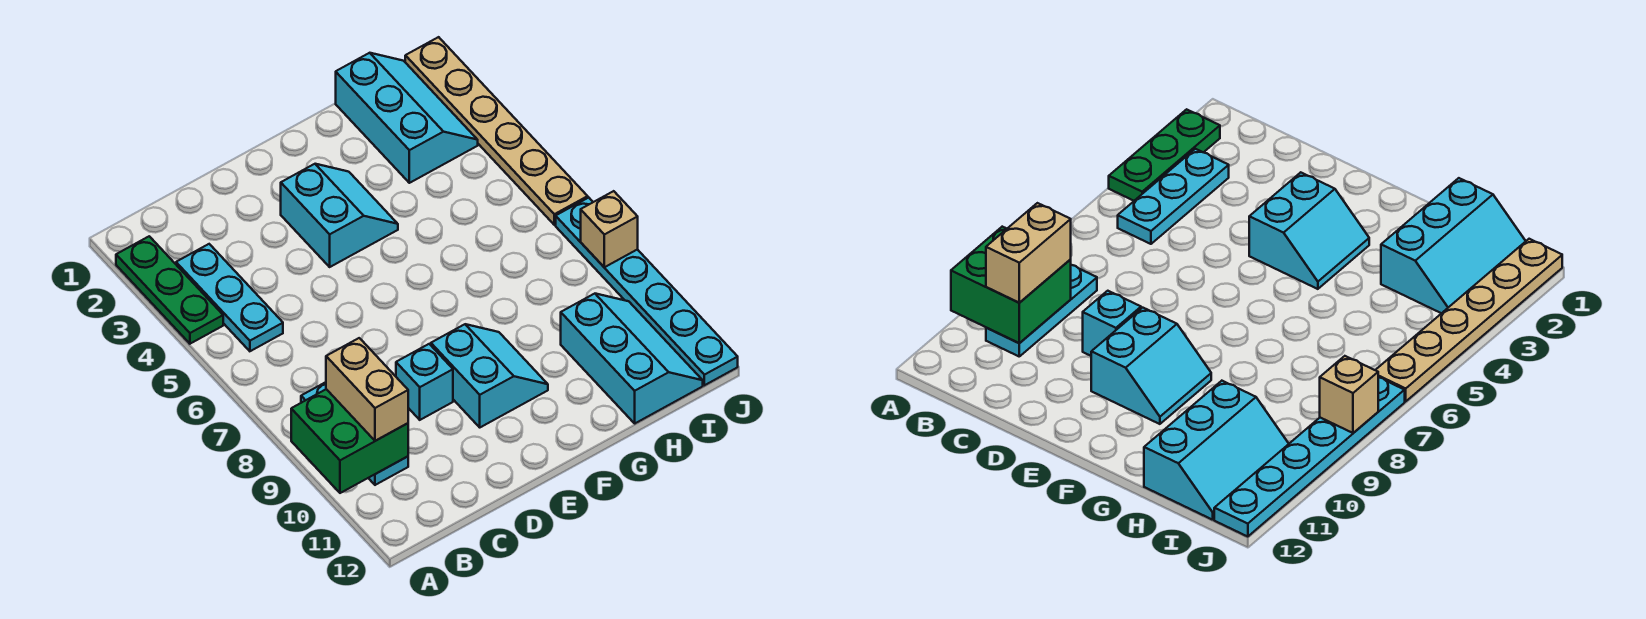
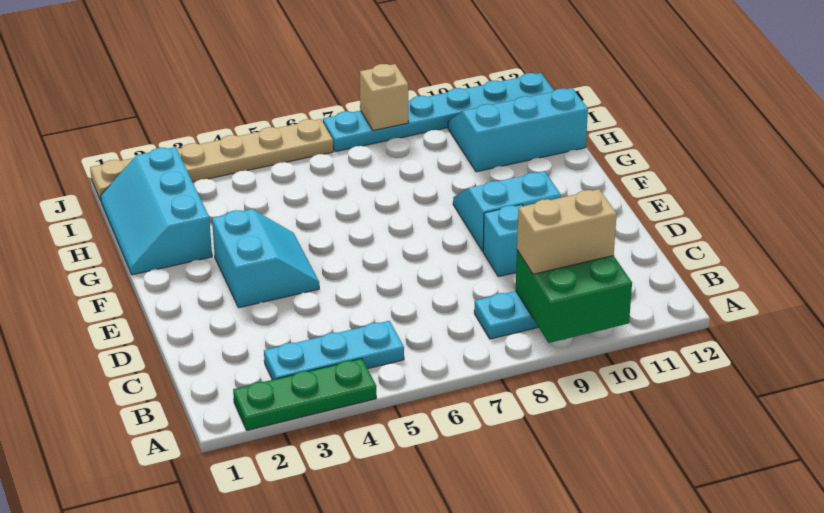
cyan 2x2 slope [281,164,398,267] -> cyan 2x2 slope turned to [212,209,319,308]
cyan 2x3 slope [336,53,478,183] -> cyan 2x3 slope turned to [101,147,212,275]

